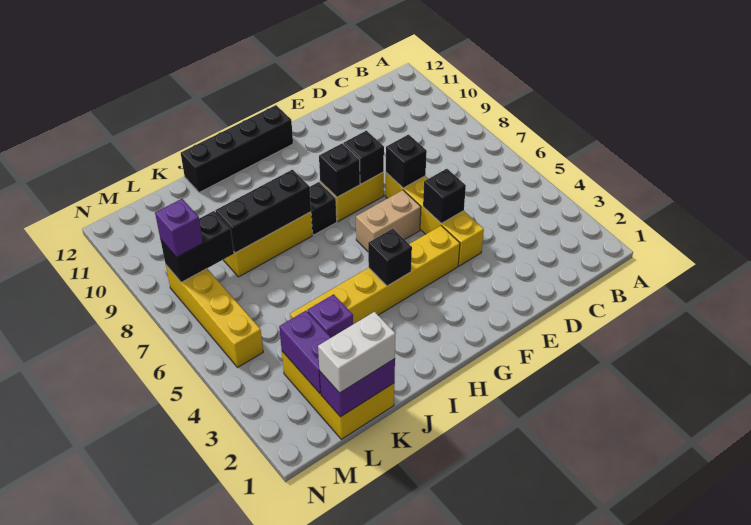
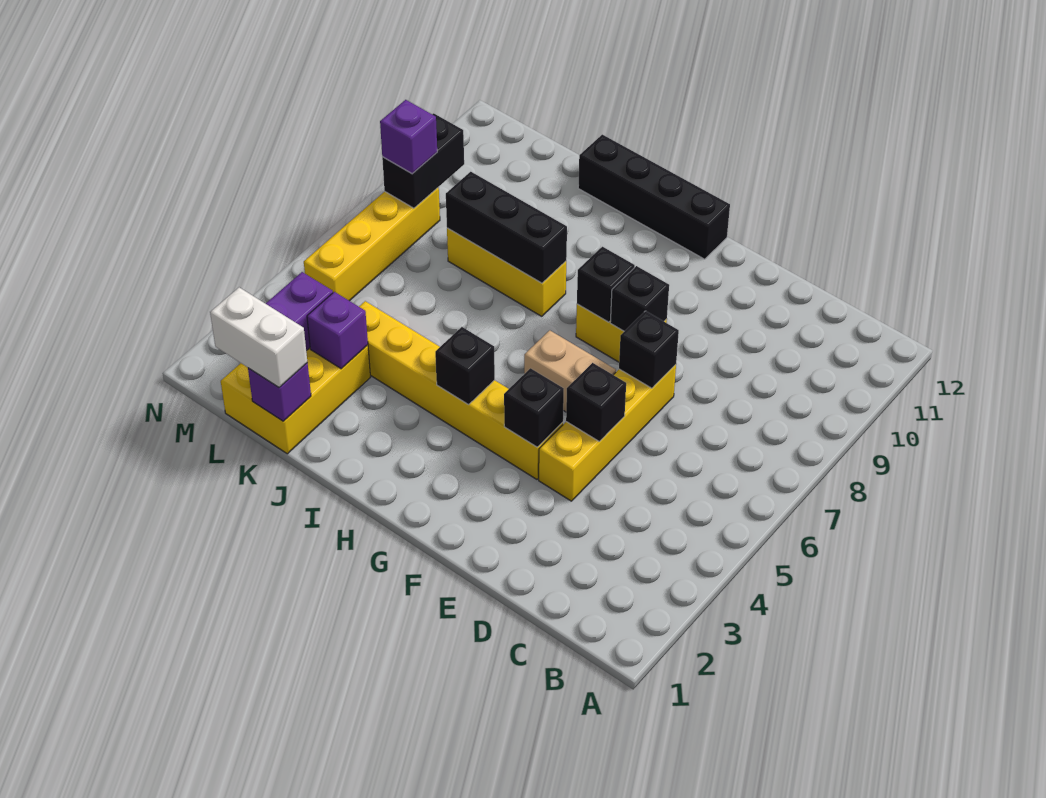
black 1x1 brick [310,182,337,235] -> black 1x1 brick moved to [504,368,564,447]
purple 1x2 brick [320,359,395,417] -> purple 1x1 brick [248,363,311,421]
black 1x2 brick [161,211,234,282] -> black 1x2 brick turned to [382,113,464,208]

